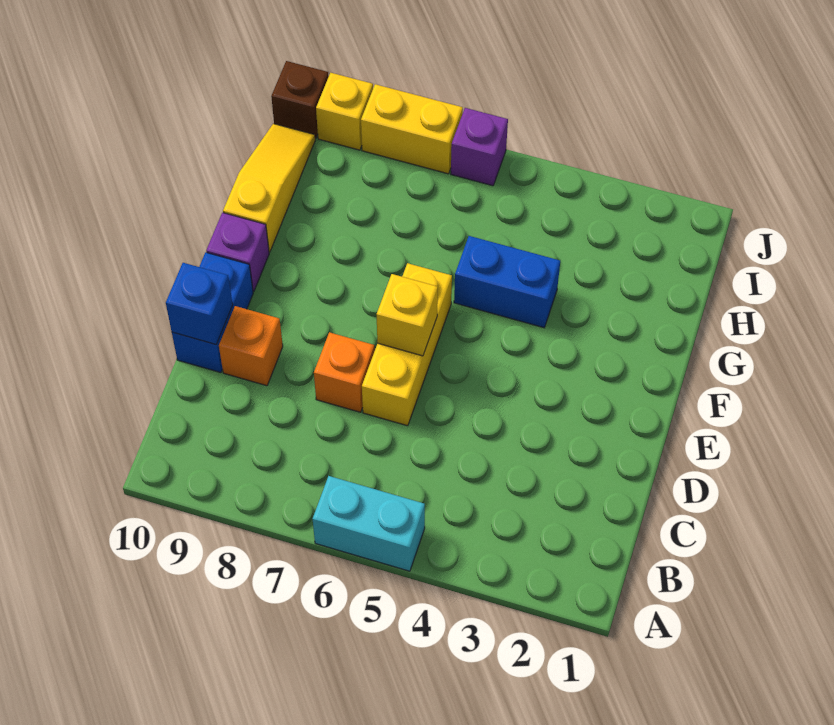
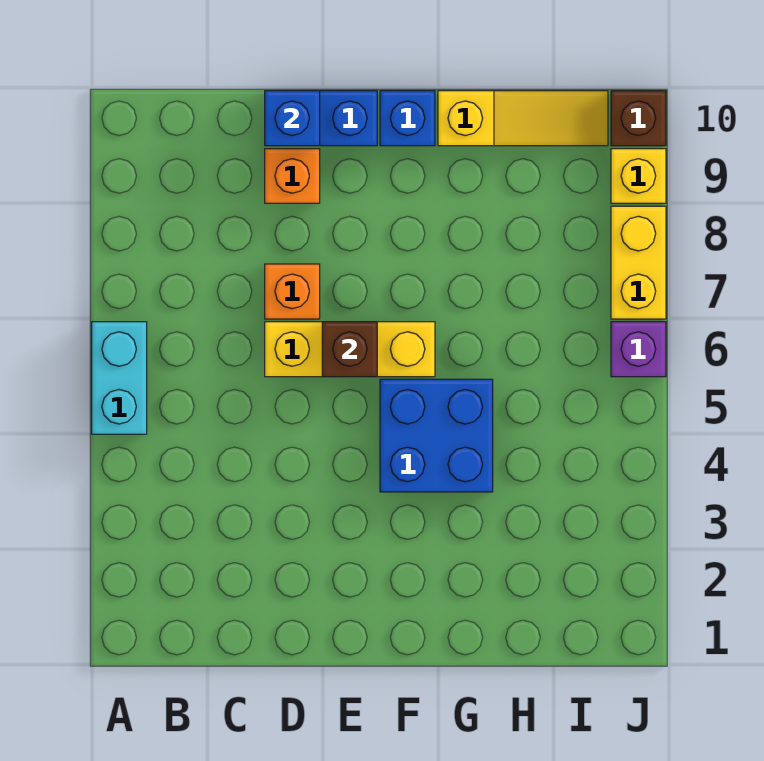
yellow 1x1 brick [376,274,438,356] -> brown 1x1 brick [322,322,377,377]
purple 1x1 brick [206,213,269,291] -> blue 1x1 brick [380,91,435,146]
blue 1x2 brick [454,236,560,328] -> blue 2x2 brick [380,379,493,492]

